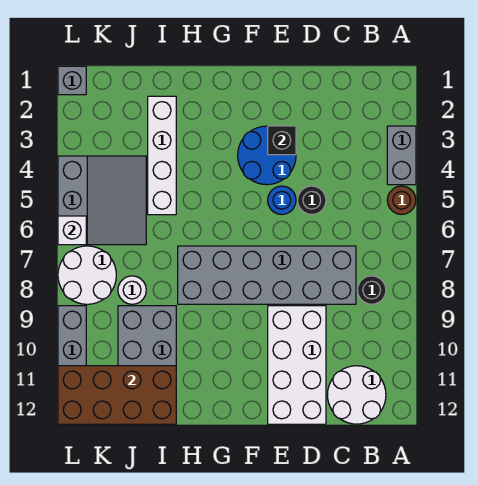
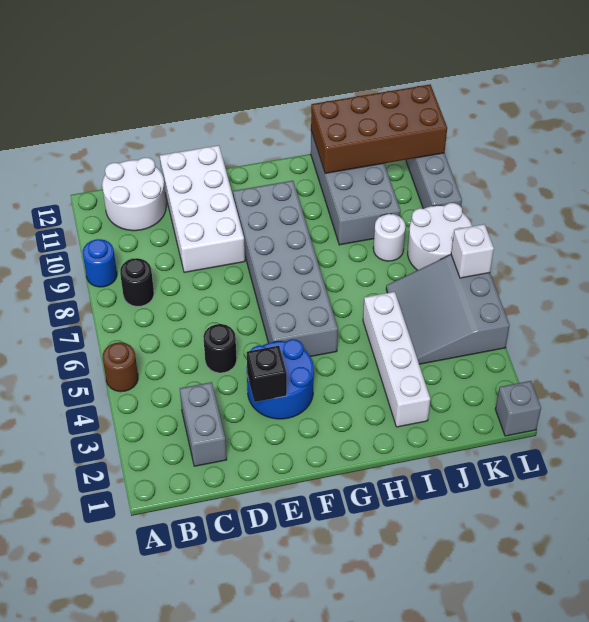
grey 1x2 brick [387,126,416,185] -> grey 1x2 brick moved to [180,382,227,466]
grey 2x6 brick [178,246,356,304] -> grey 2x6 brick turned to [233,181,338,357]
blue 1x1 round brick [268,186,296,215] -> blue 1x1 round brick moved to [83,239,117,287]

